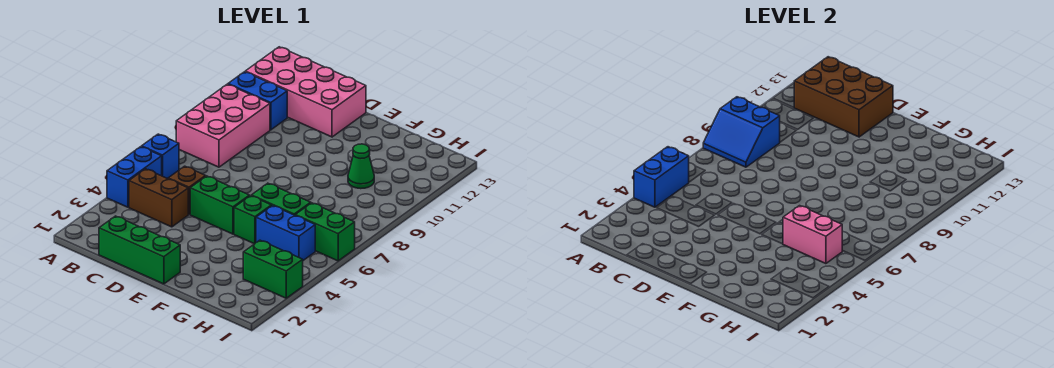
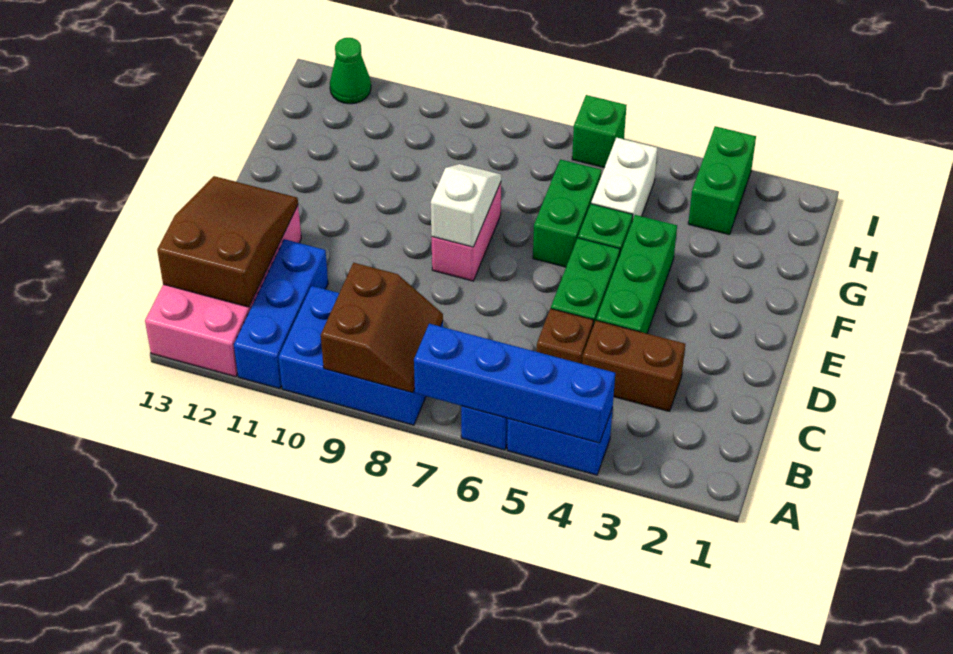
blue 1x2 brick [634,147,689,207] -> blue 1x4 brick [414,324,615,443]
pink 2x3 brick [176,84,270,167] -> blue 2x3 brick [279,286,443,425]
blue 2x2 slope [703,97,780,167] -> brown 2x2 slope [321,263,443,393]
blue 1x2 brick [228,72,287,130] -> blue 1x3 brick [234,239,328,389]
brown 1x2 brick [129,169,188,227] -> brown 1x2 brick turned to [582,320,685,411]
brown 2x3 brick [794,57,893,137] -> brown 2x3 slope [157,176,298,307]
green 1x3 brick [99,216,180,284] -> green 1x3 brick moved to [596,215,677,333]
none -> white 1x2 slope [431,164,501,247]
blue 1x2 brick [256,206,315,260] -> white 1x2 brick [591,138,657,221]
pink 1x2 brick [783,206,842,264] -> pink 1x2 brick moved to [432,182,501,281]
green 1x1 cone [348,144,374,189] -> green 1x1 cone moved to [330,38,371,104]
green 1x2 brick [295,203,355,261] -> green 1x1 brick [572,95,627,168]

